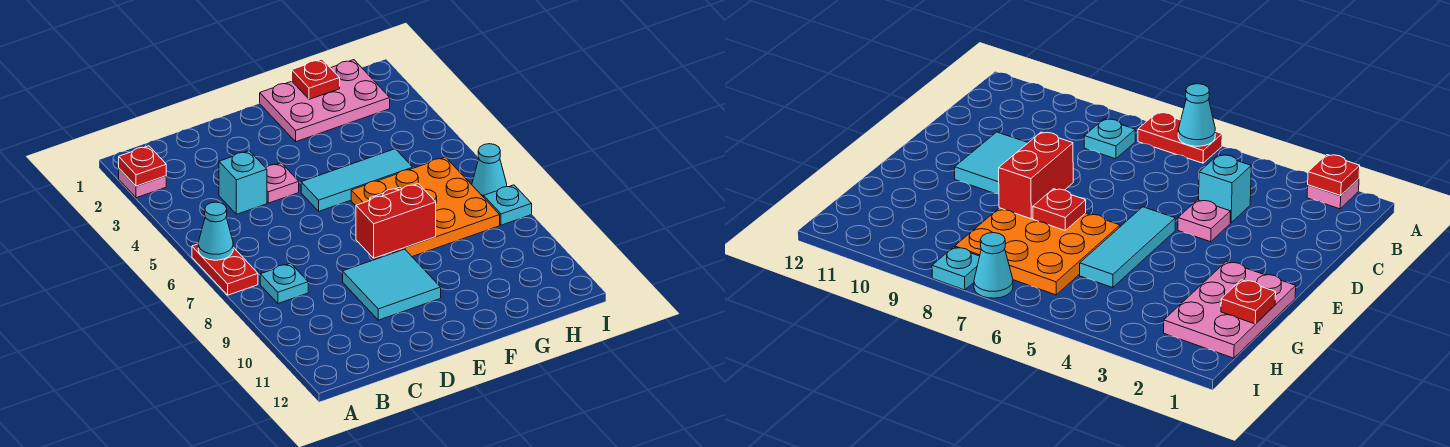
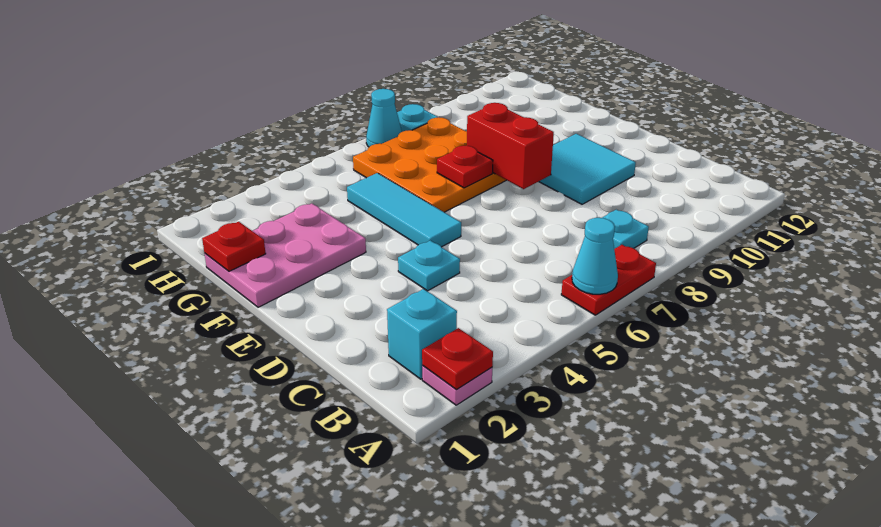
cyan 1x1 brick [219,151,267,214] -> cyan 1x1 brick moved to [387,289,457,379]
pink 1x1 plate [266,163,299,203] -> cyan 1x1 plate [398,241,460,291]
pink 2x3 plate [260,60,390,142] -> pink 2x3 plate turned to [205,203,366,307]

